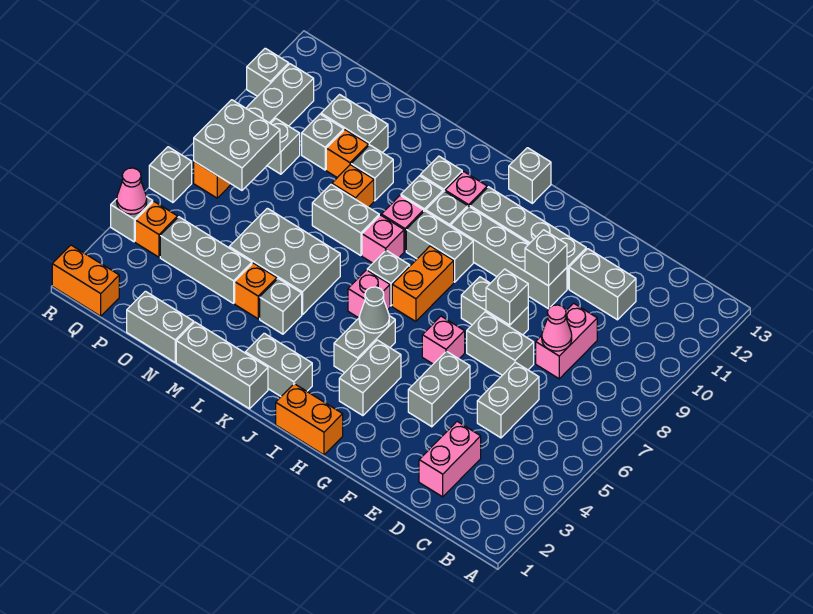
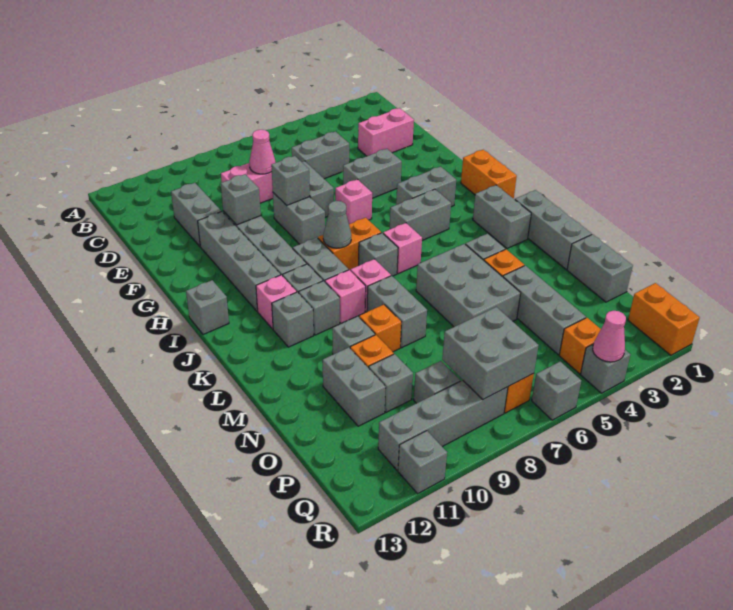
grey 1x1 cone [359,287,389,333] -> grey 1x1 cone moved to [323,201,351,248]

